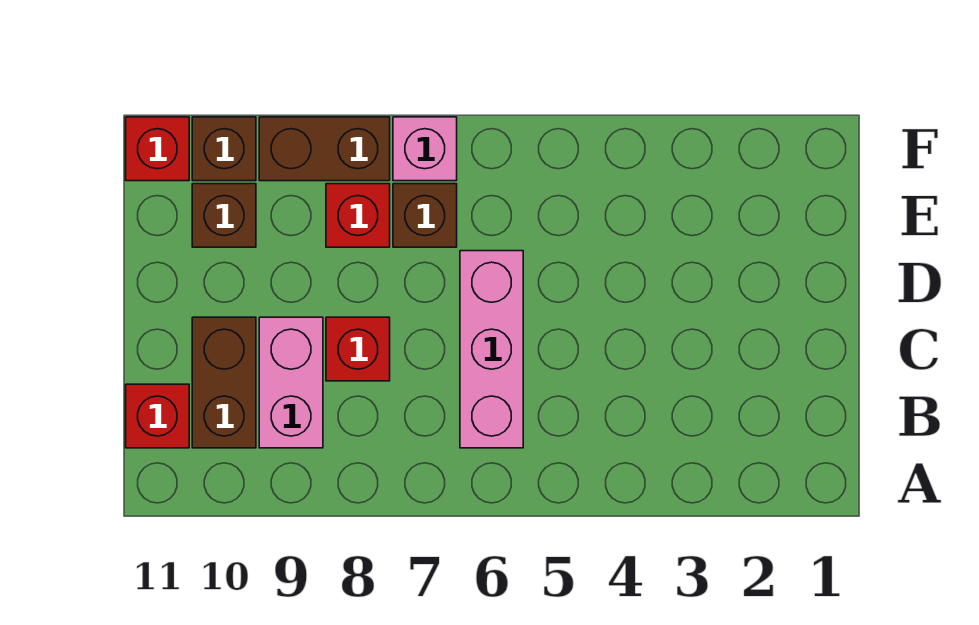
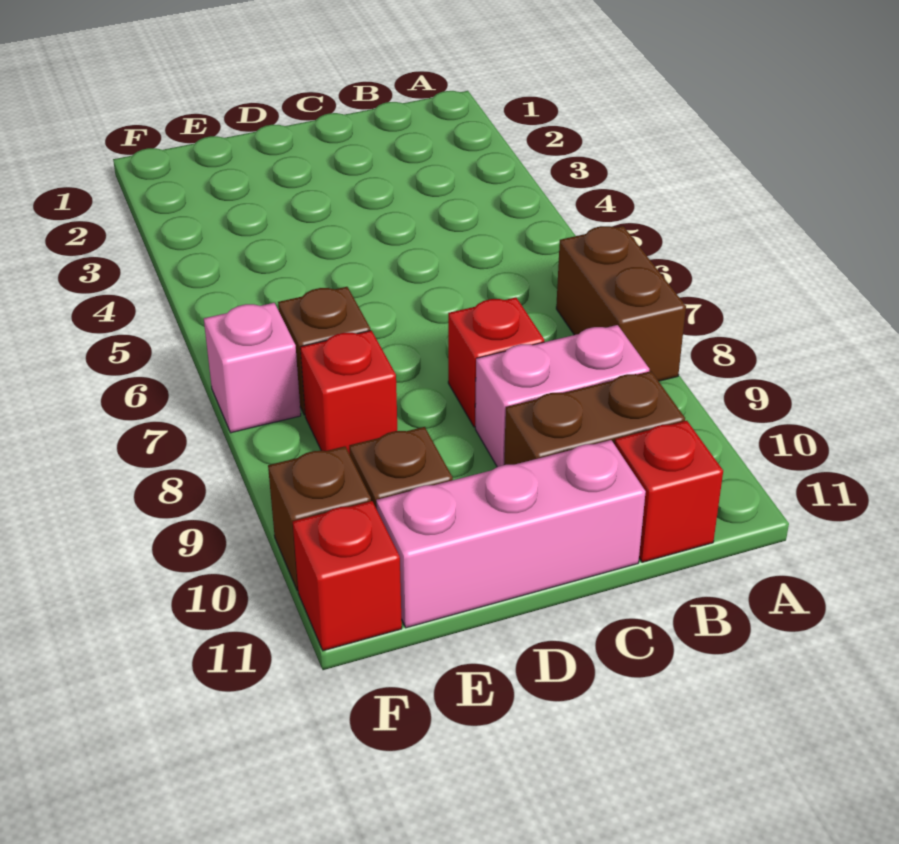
pink 1x3 brick [460,251,523,448] -> pink 1x3 brick moved to [376,440,646,628]
brown 1x2 brick [259,117,390,181] -> brown 1x2 brick moved to [556,226,686,381]

